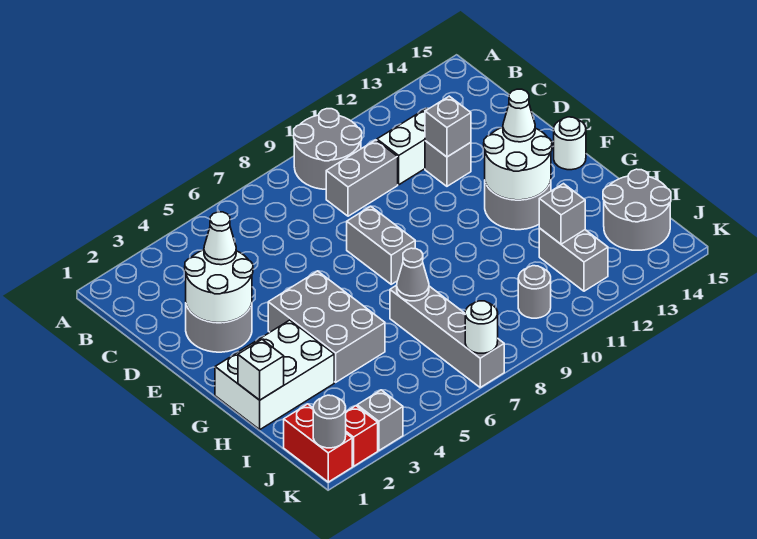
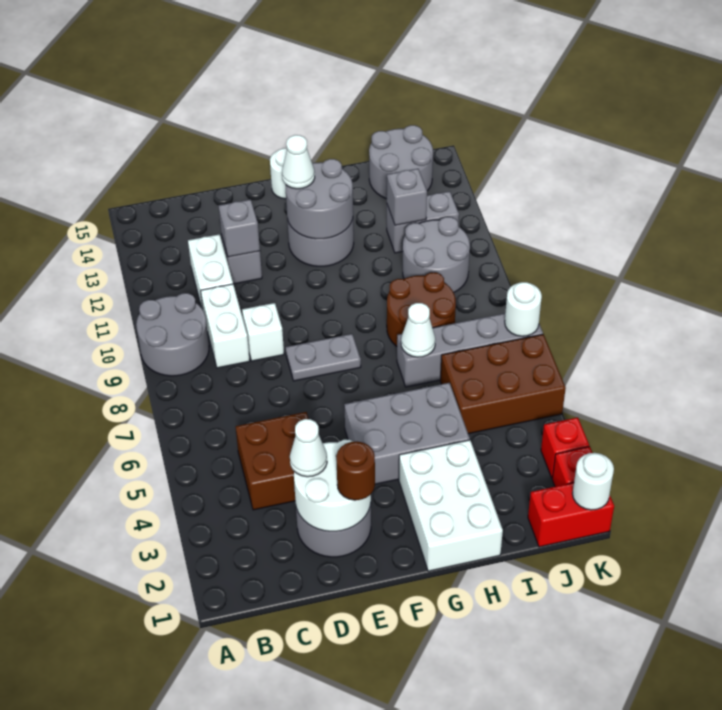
none -> brown 2x2 brick [236,412,309,510]
grey 1x2 brick [326,140,398,216] -> white 1x2 brick [201,284,250,368]
none -> brown 1x1 round brick [336,441,375,500]
grey 1x2 brick [347,206,415,284] -> grey 1x2 plate [286,334,361,381]
white 2x2 round brick [484,127,552,200] -> grey 2x2 round brick [286,159,353,239]
white 1x1 brick [238,340,284,400] -> white 1x1 brick moved to [242,303,284,361]
grey 1x1 cone [397,248,429,301] -> white 1x1 cone [401,303,436,357]
none -> brown 2x2 round brick [387,273,456,346]
none -> brown 2x3 brick [440,334,566,434]
grey 1x1 round brick [518,266,551,318] -> grey 2x2 round brick [403,217,470,293]
grey 1x1 round brick [313,395,346,448] -> white 1x1 round brick [572,453,614,510]
grey 1x1 brick [357,390,403,450] -> red 1x1 brick [541,418,589,478]

